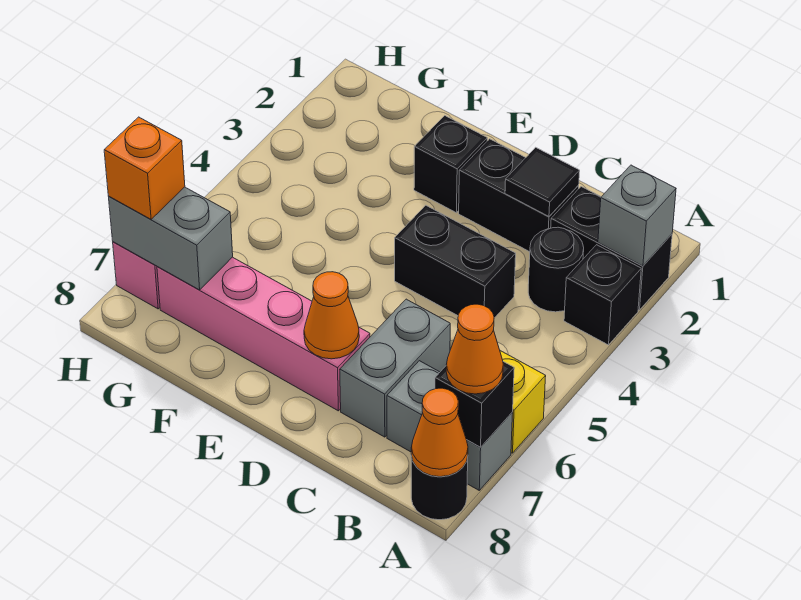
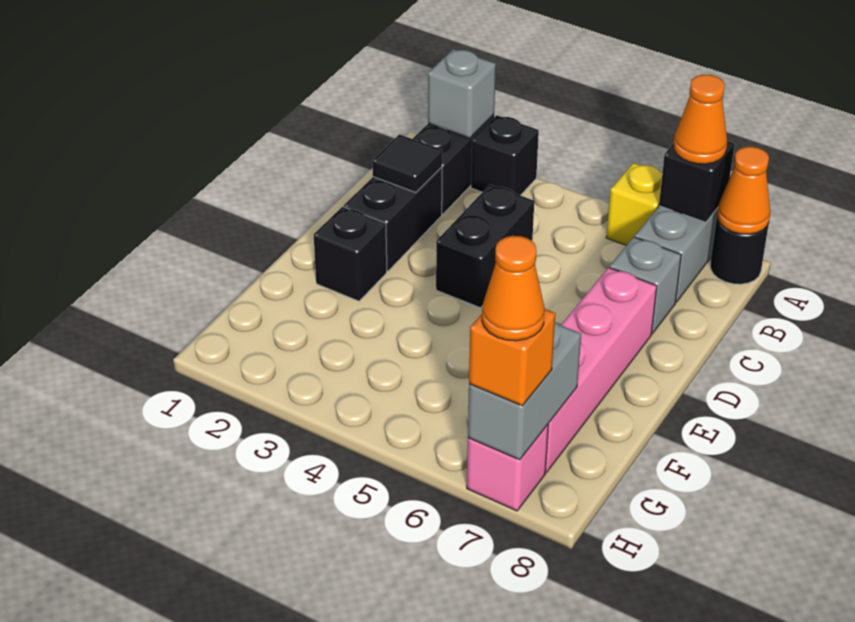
black 1x1 round brick [528,227,584,312] -> none
grey 1x2 brick [340,299,450,437] -> grey 1x1 brick [610,237,681,334]
orange 1x1 cone [304,272,359,359] -> orange 1x1 cone moved to [482,236,545,341]

